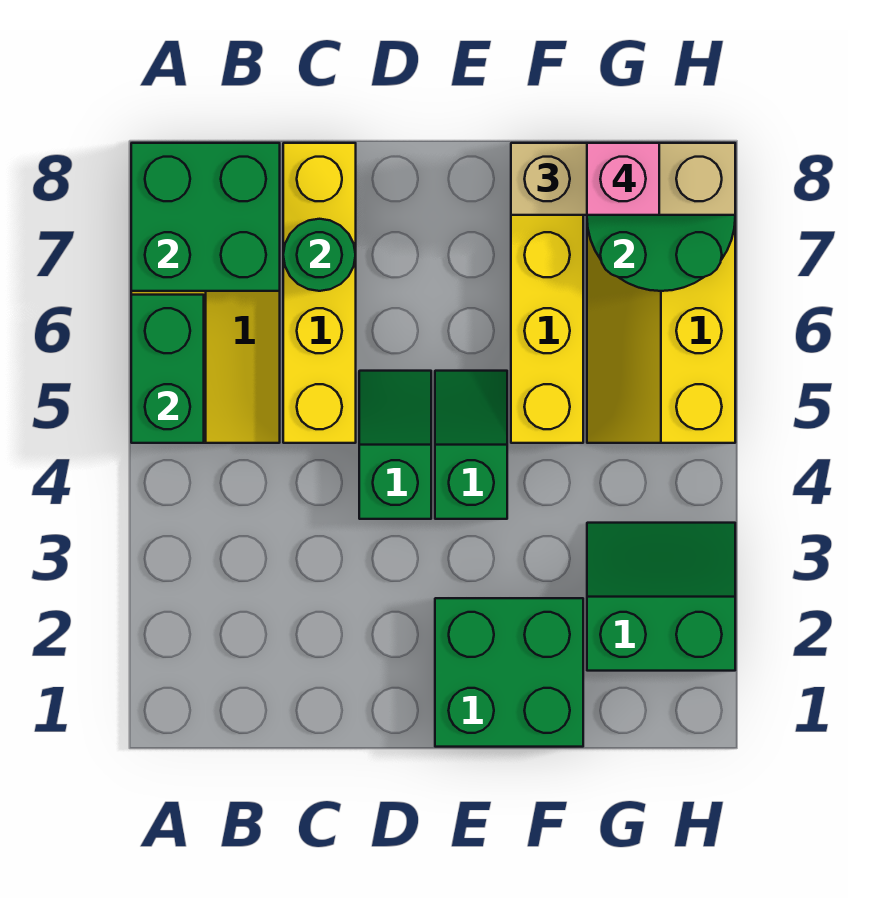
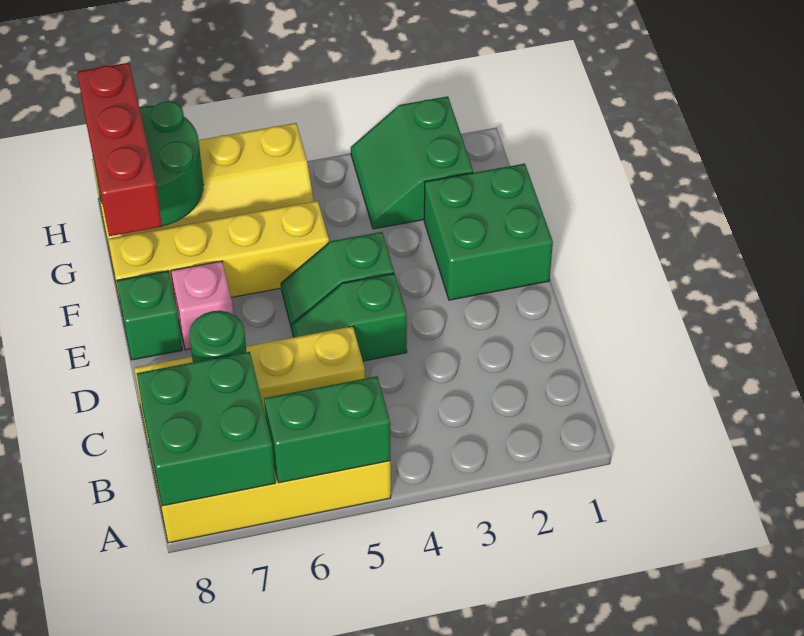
none -> green 1x1 brick [117,271,182,360]
tan 1x3 brick [511,143,735,215] -> red 1x3 brick [77,63,162,236]
pink 1x1 brick [587,143,659,215] -> pink 1x1 brick moved to [171,261,233,350]

